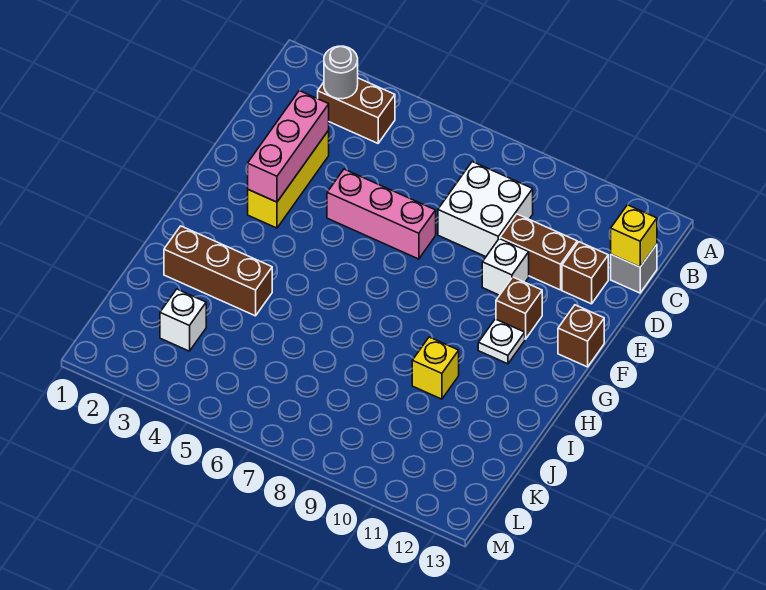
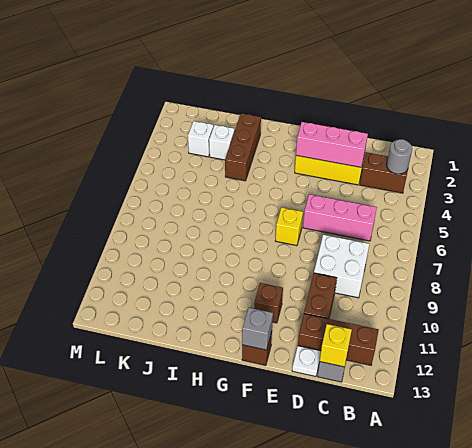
brown 1x2 brick [318,78,395,143] -> brown 1x2 brick turned to [360,152,408,193]
brown 1x1 brick [562,242,608,304] -> brown 1x3 brick [298,314,379,365]
pink 1x3 brick [327,169,436,259] -> pink 1x3 brick turned to [303,194,377,241]
white 1x1 brick [482,239,529,295] -> white 1x1 brick moved to [209,125,235,160]
none -> grey 1x1 brick [242,308,273,350]
white 1x1 plate [478,319,525,364] -> white 1x1 plate moved to [292,346,321,377]
yellow 1x1 brick [412,337,459,399] -> yellow 1x1 brick moved to [275,207,303,246]

